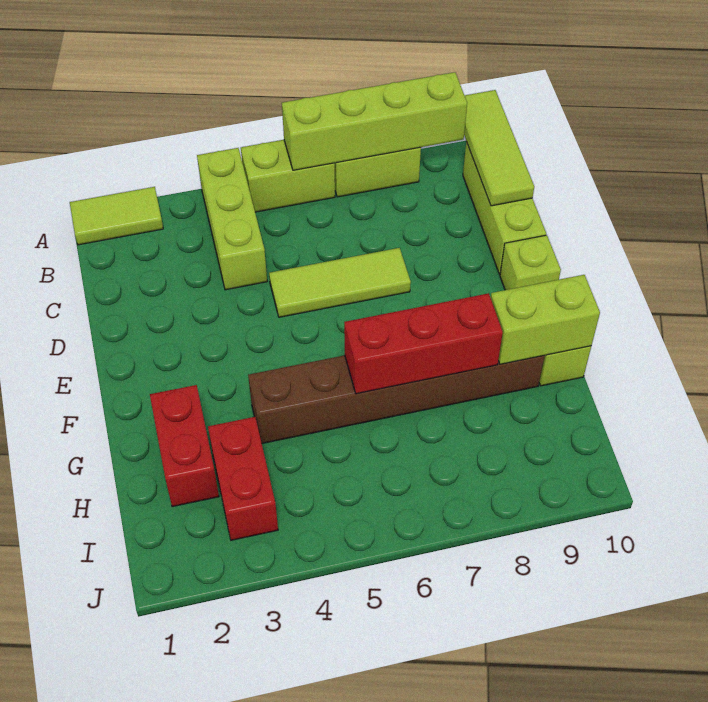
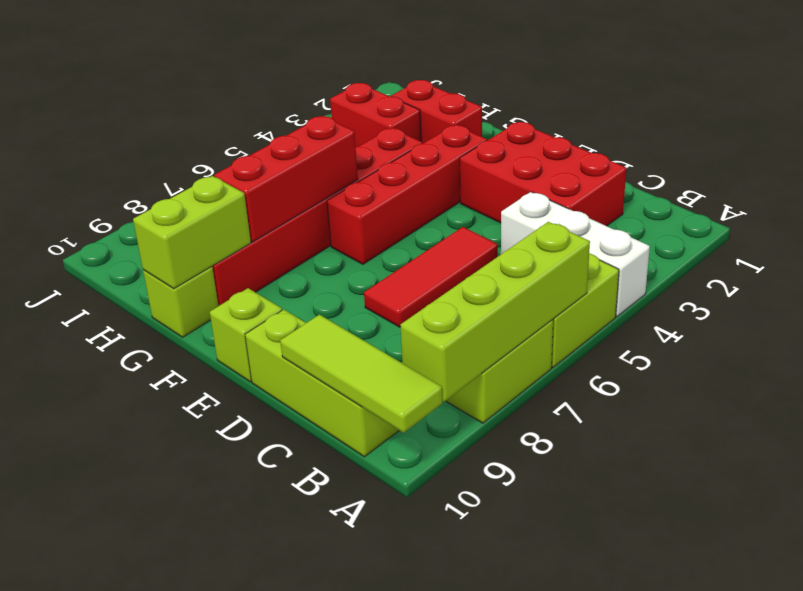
lime 1x2 tile [70,187,163,245] -> none
lime 1x3 brick [197,148,267,290] -> white 1x3 brick [501,192,650,317]
none -> red 2x3 brick [460,122,626,226]
lime 1x3 tile [269,248,411,317] -> red 1x3 tile [364,227,498,327]
none -> red 1x4 brick [327,125,487,264]
brown 1x6 brick [248,355,545,443] -> red 1x6 brick [212,128,422,306]

